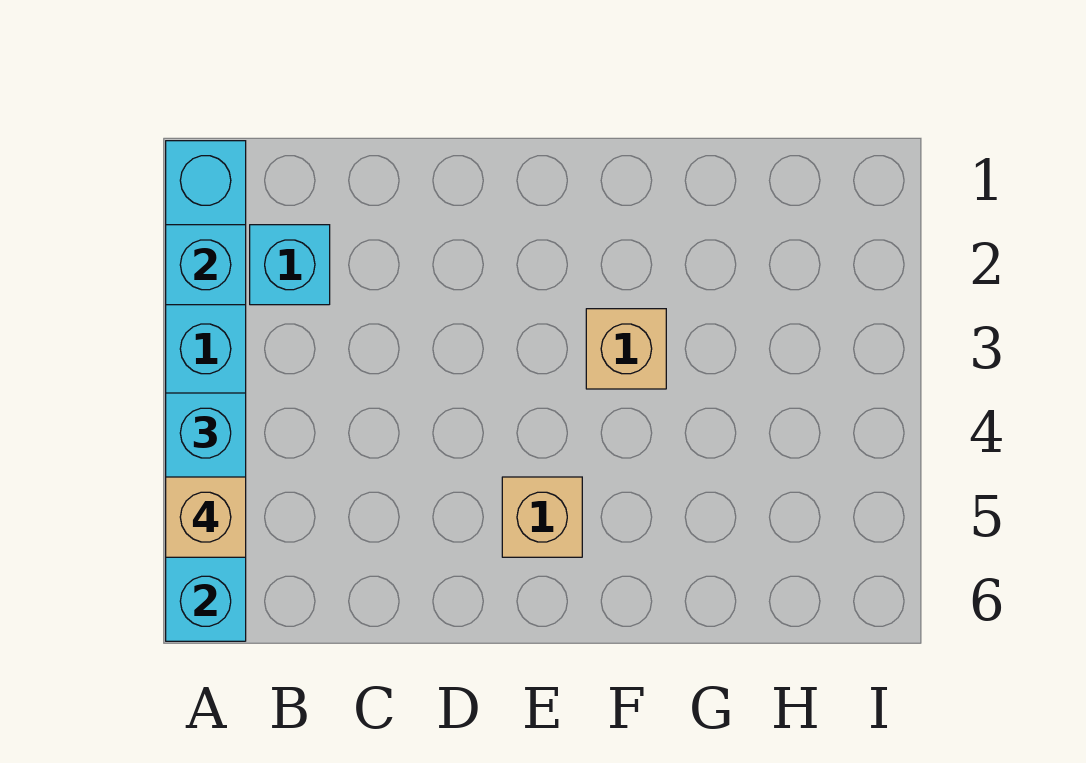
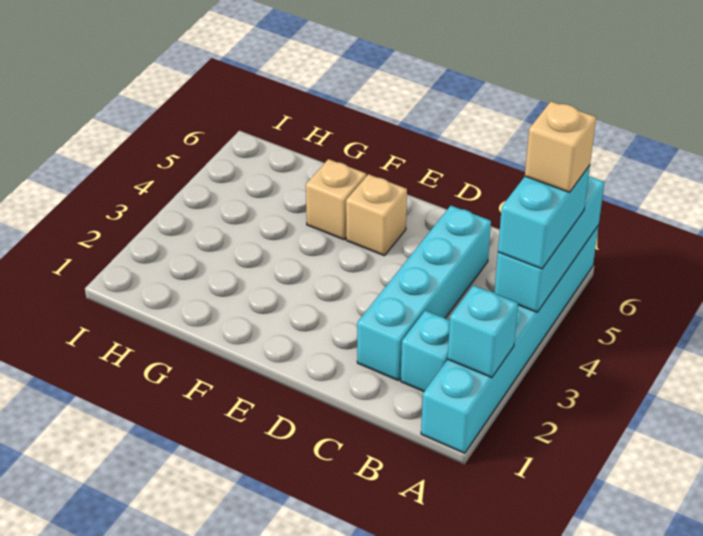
none -> cyan 1x4 brick [357,206,491,381]
tan 1x1 brick [586,309,666,389] -> tan 1x1 brick moved to [306,159,366,239]

